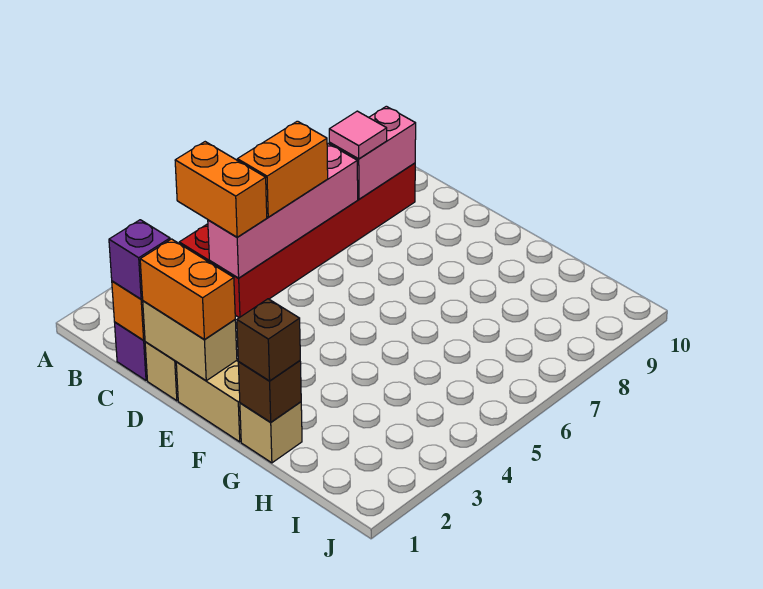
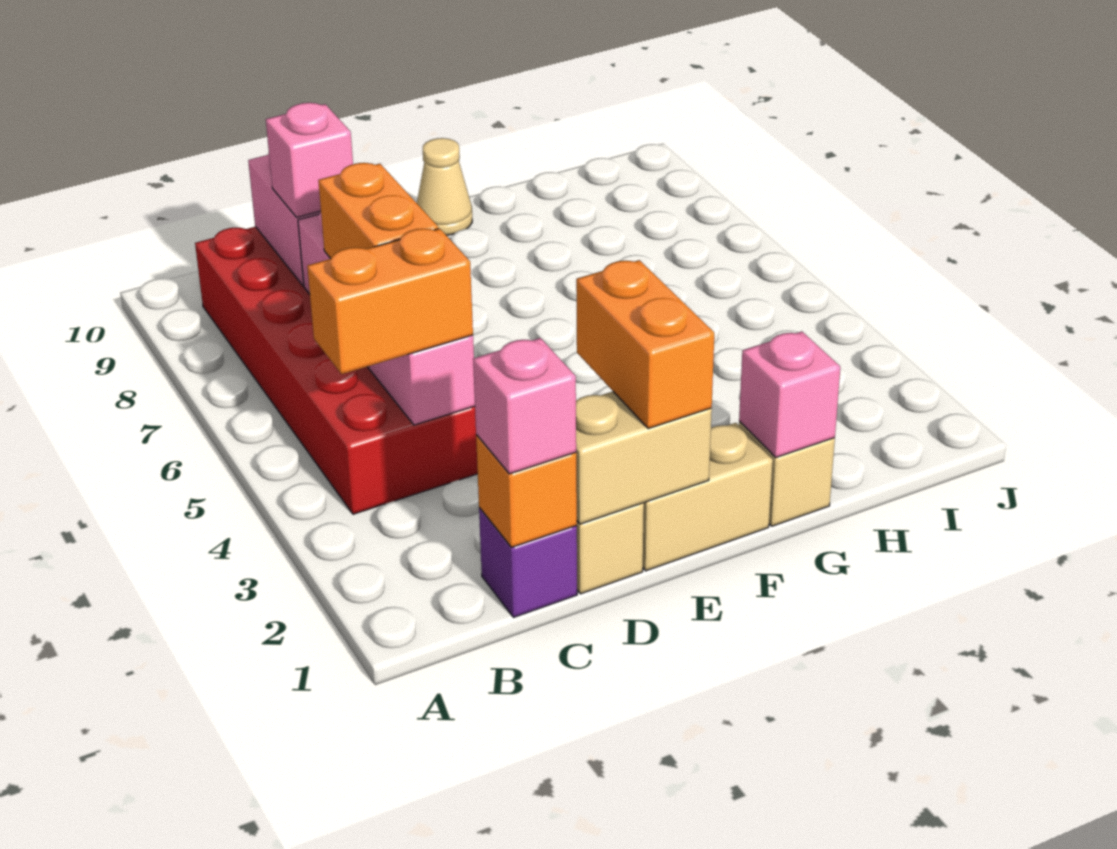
purple 1x1 brick [109,220,170,299] -> pink 1x1 brick [473,338,576,474]
pink 1x1 tile [329,111,387,159] -> pink 1x1 brick [266,103,353,218]
orange 1x2 brick [140,239,235,339] -> orange 1x2 brick turned to [576,260,714,429]
none -> tan 1x1 cone [417,138,472,235]
brown 1x1 brick [238,361,301,422] -> pink 1x1 brick [739,331,840,457]
brown 1x1 brick [237,299,300,381] -> none

